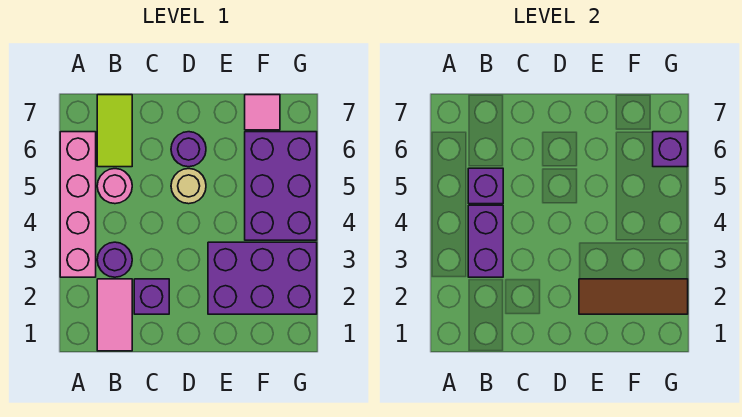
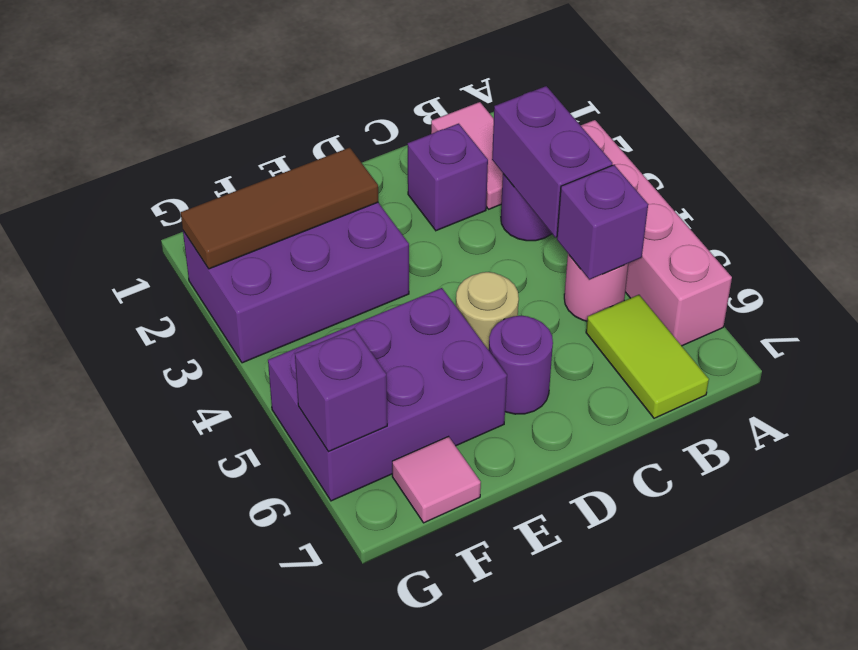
purple 2x3 brick [245,132,317,240] -> purple 2x3 brick turned to [268,288,507,501]

